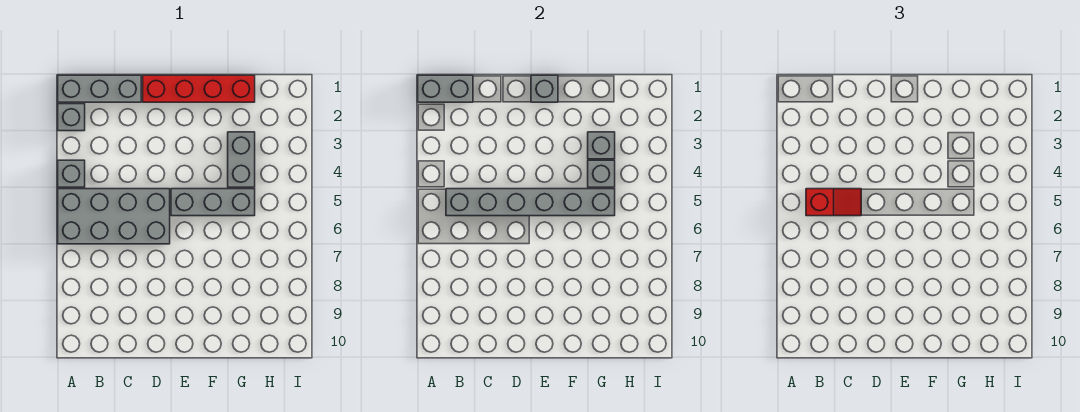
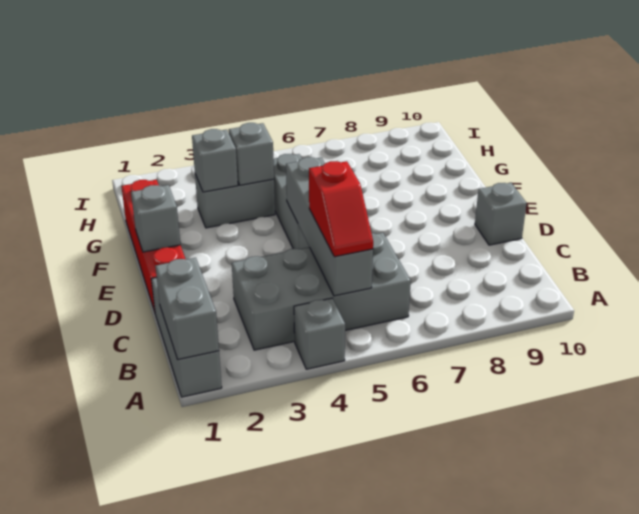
grey 1x1 brick [58,104,85,131] -> grey 1x1 brick moved to [475,183,527,245]
grey 2x4 brick [58,189,170,244] -> grey 2x4 brick turned to [232,233,411,350]
grey 1x6 brick [446,189,615,216] -> grey 1x4 brick [286,157,373,296]
red 1x2 slope [806,189,861,216] -> red 1x2 slope turned to [309,161,373,257]

